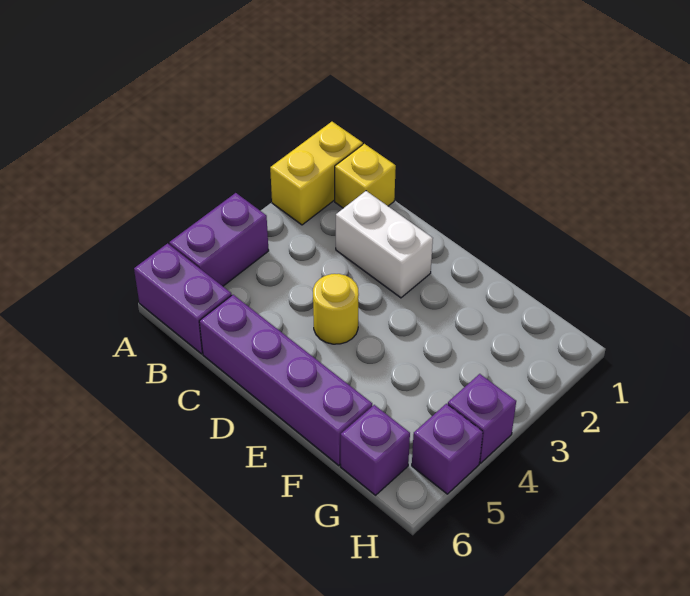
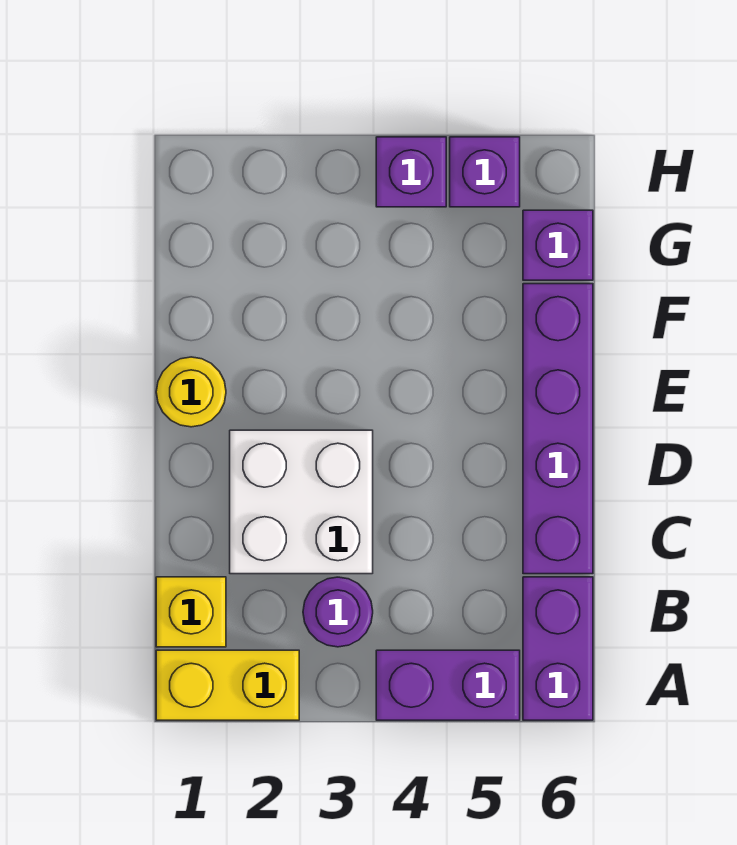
none -> purple 1x1 round brick [303,577,373,647]
white 1x2 brick [336,191,433,298] -> white 2x2 brick [230,430,373,574]
yellow 1x1 round brick [313,274,359,344] -> yellow 1x1 round brick moved to [156,357,226,427]

